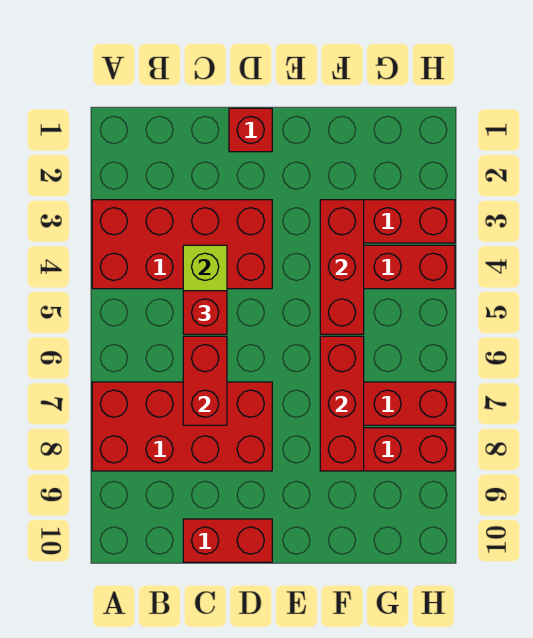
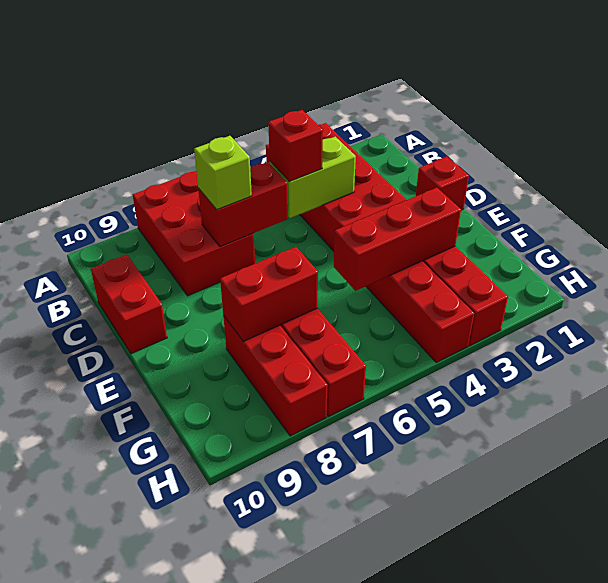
red 2x4 brick [92,382,272,471] -> red 2x3 brick [133,171,255,296]
none -> lime 1x1 brick [194,136,252,210]
red 1x3 brick [320,336,364,471] -> red 1x2 brick [220,247,318,341]

